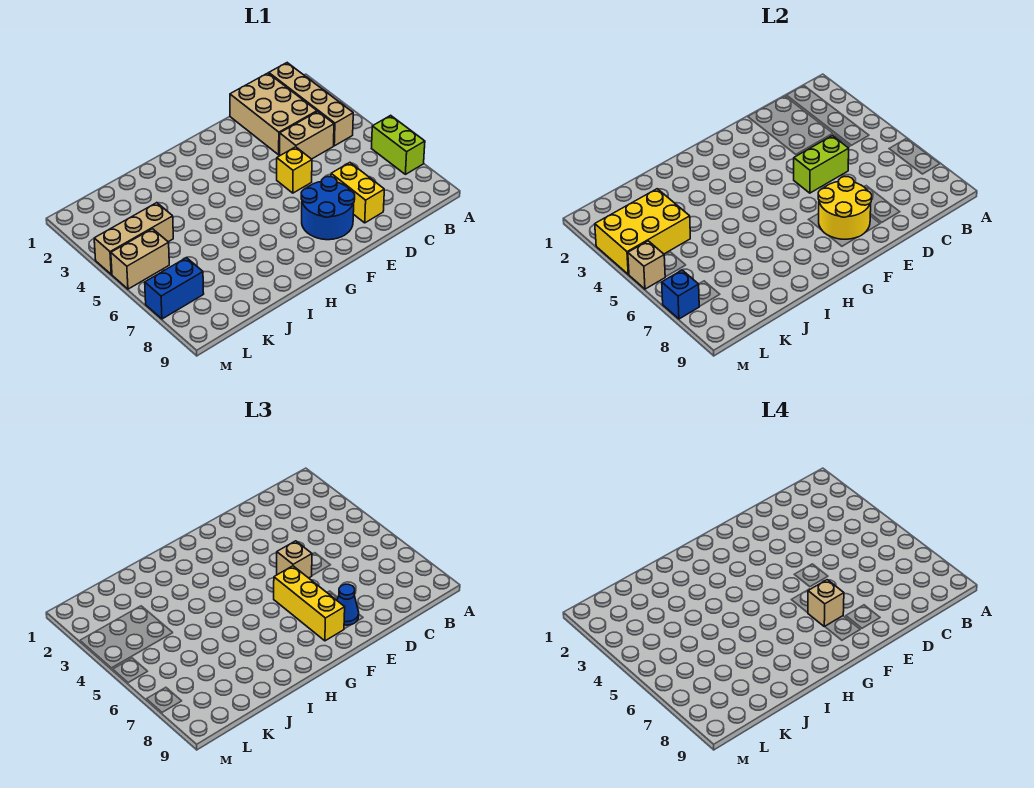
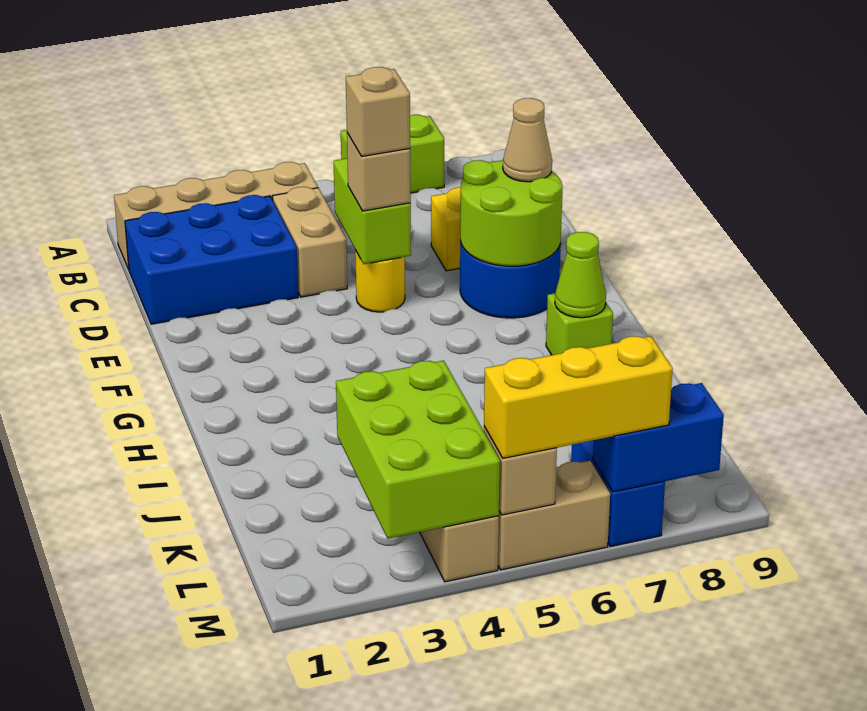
tan 2x3 brick [230,73,317,155] -> blue 2x3 brick [125,195,298,324]
yellow 1x1 brick [277,147,312,193] -> yellow 1x1 round brick [355,250,405,312]
yellow 2x2 round brick [818,177,872,239] -> lime 2x2 round brick [460,160,563,266]
blue 1x1 cone [337,584,359,625] -> tan 1x1 cone [503,98,552,182]
yellow 1x3 brick [274,566,345,641] -> yellow 1x3 brick moved to [484,336,673,458]
tan 1x1 brick [808,580,844,627] -> tan 1x1 brick moved to [346,67,410,157]
none -> lime 1x1 brick [546,293,613,355]
none -> lime 1x1 cone [555,232,606,318]
yellow 2x3 brick [595,189,690,274] -> lime 2x3 brick [336,360,500,539]
tan 1x2 brick [111,229,169,289] -> tan 1x2 brick turned to [498,461,610,570]
blue 1x1 brick [662,270,699,319] -> blue 1x2 brick [593,383,724,492]

